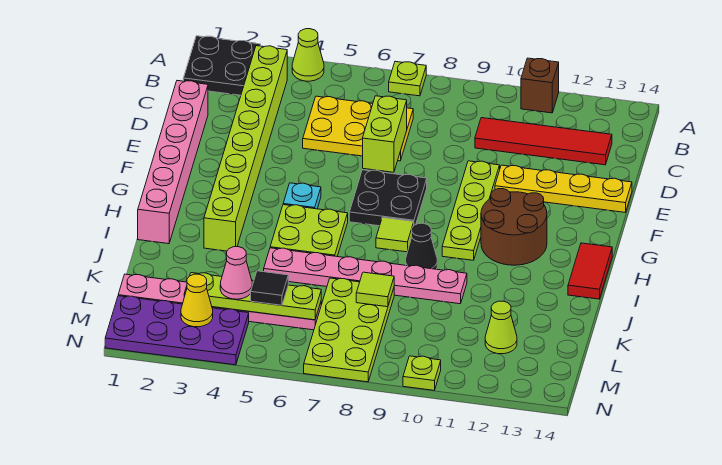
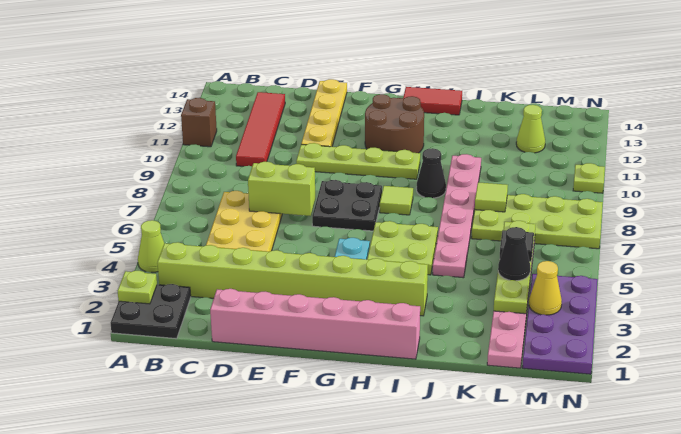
lime 1x1 plate [389,61,426,96] -> lime 1x1 plate moved to [118,271,157,304]
pink 1x1 cone [220,247,252,299] -> black 1x1 cone [498,227,530,281]

